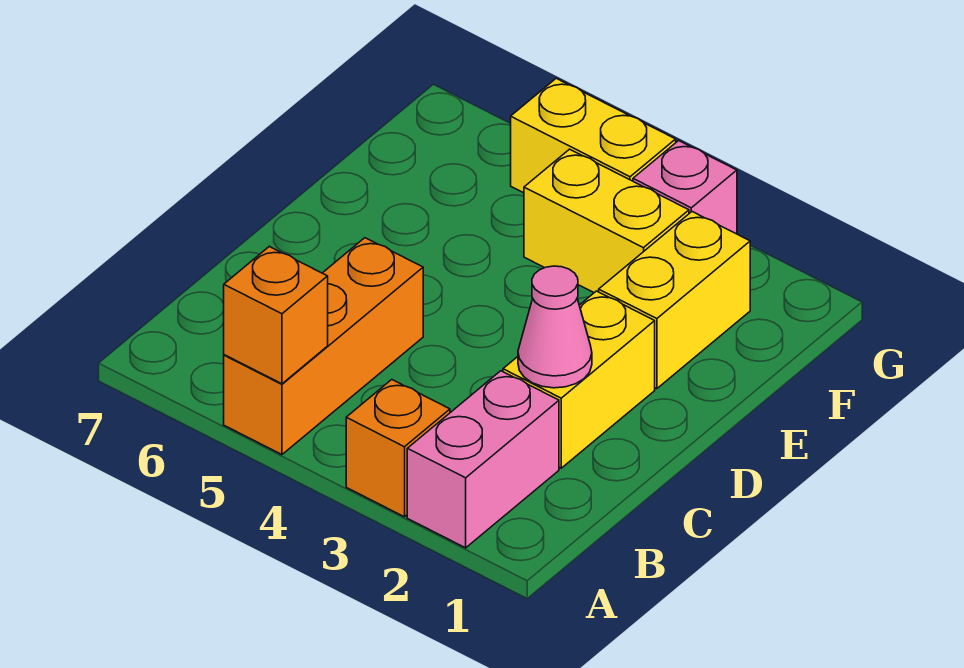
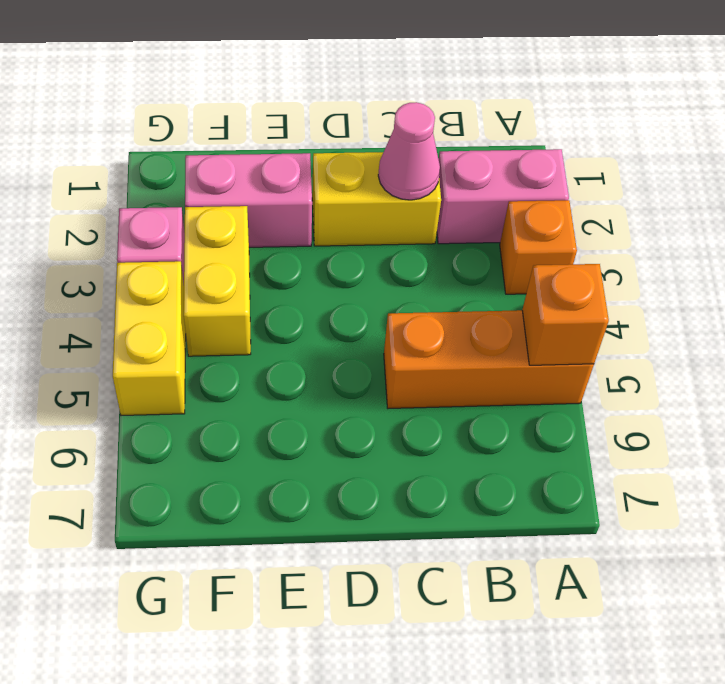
yellow 1x2 brick [599,212,750,389] -> pink 1x2 brick [185,153,312,247]

